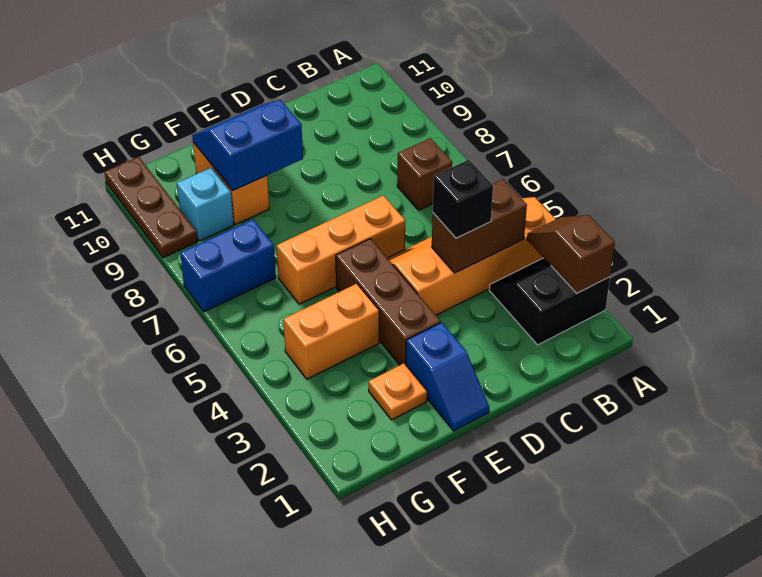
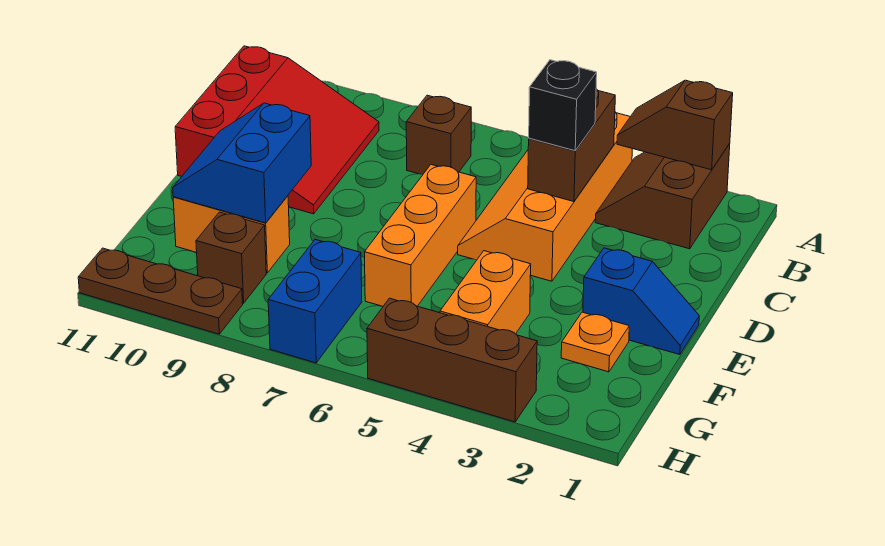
black 2x2 slope [489,258,610,345] -> brown 2x2 slope [595,143,730,249]
none -> red 3x3 slope [175,46,379,214]
brown 1x3 brick [336,239,441,365] -> brown 1x3 brick moved to [367,298,537,422]
cyan 1x1 brick [177,168,234,241] -> brown 1x1 brick [196,212,266,303]

